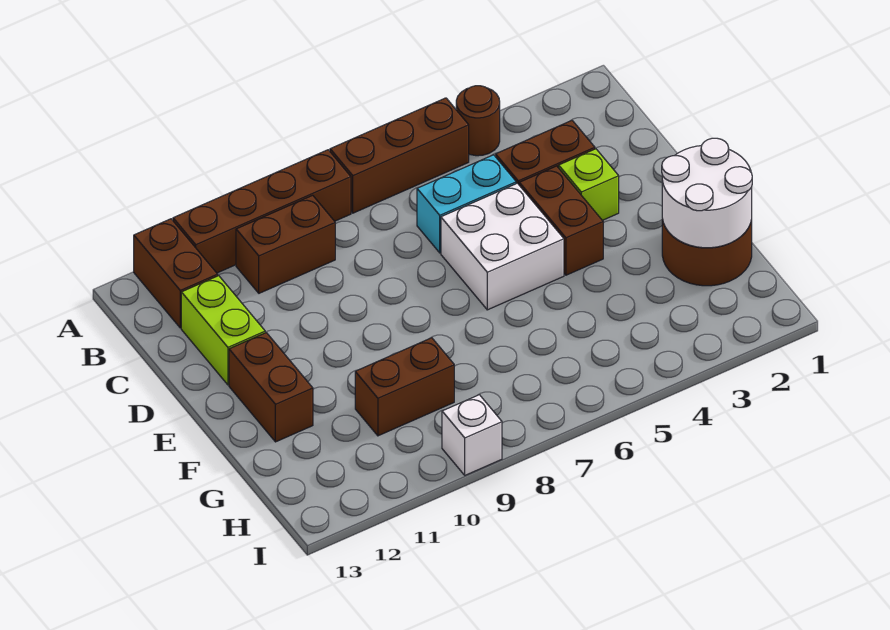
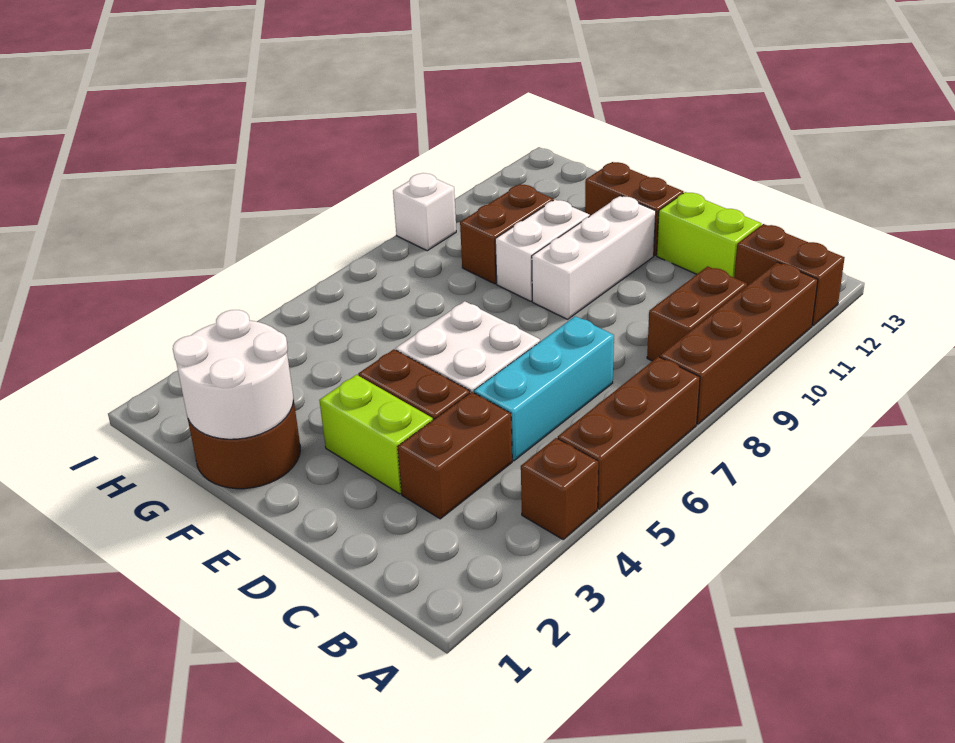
brown 1x1 round brick [456,86,500,156] -> brown 1x1 brick [521,438,598,539]
cyan 1x2 brick [417,155,516,253] -> cyan 1x3 brick [474,316,614,461]
lime 1x1 brick [559,149,619,220] -> lime 1x2 brick [319,375,433,494]
none -> white 1x3 brick [532,196,656,319]
none -> white 1x2 brick [495,200,590,301]

